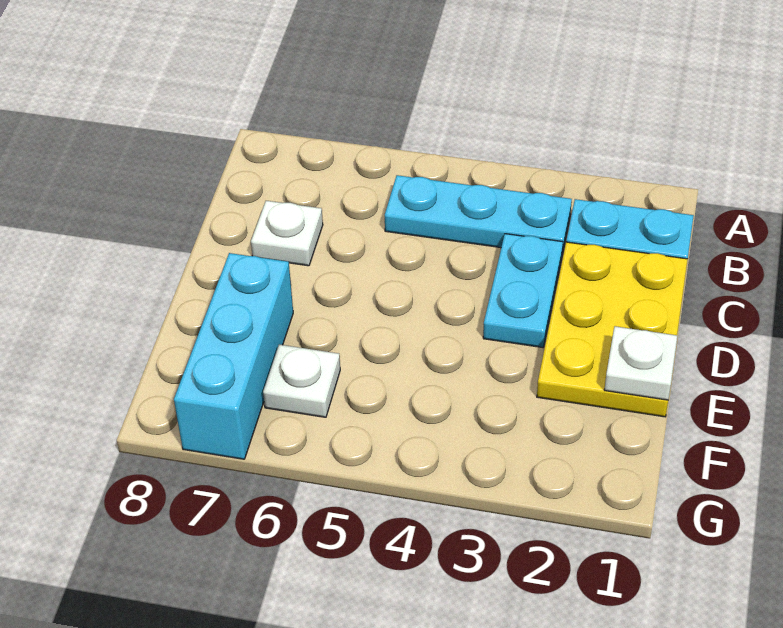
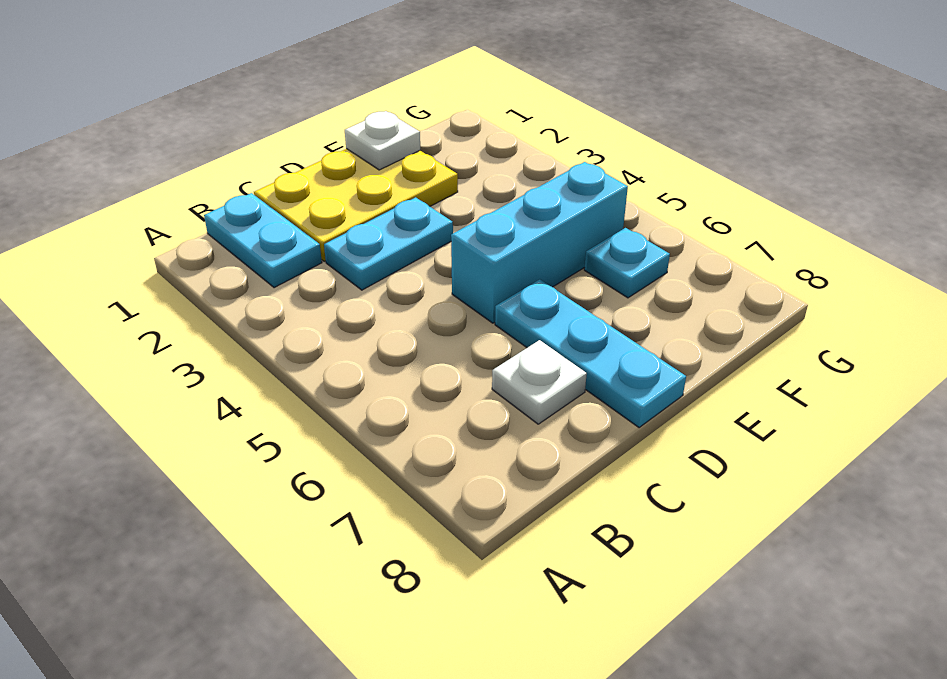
cyan 1x3 plate [385,175,572,254] -> cyan 1x3 plate moved to [495,279,686,428]
cyan 1x3 brick [174,253,293,459] -> cyan 1x3 brick moved to [451,162,628,323]
white 1x1 plate [263,345,340,417] -> cyan 1x1 plate [584,228,670,298]

